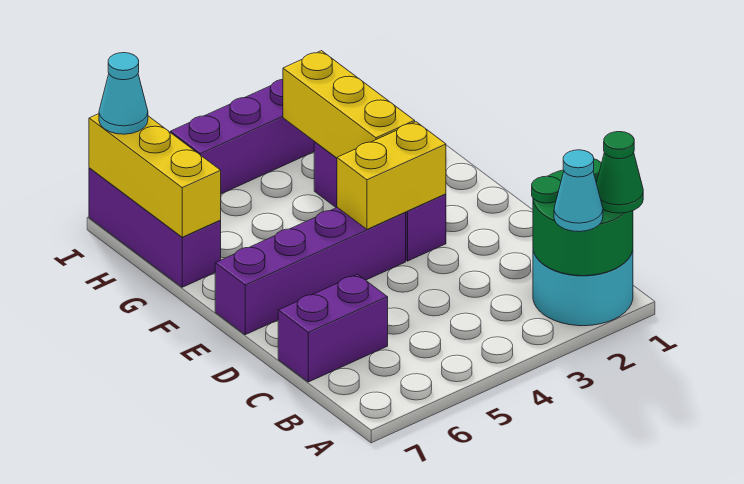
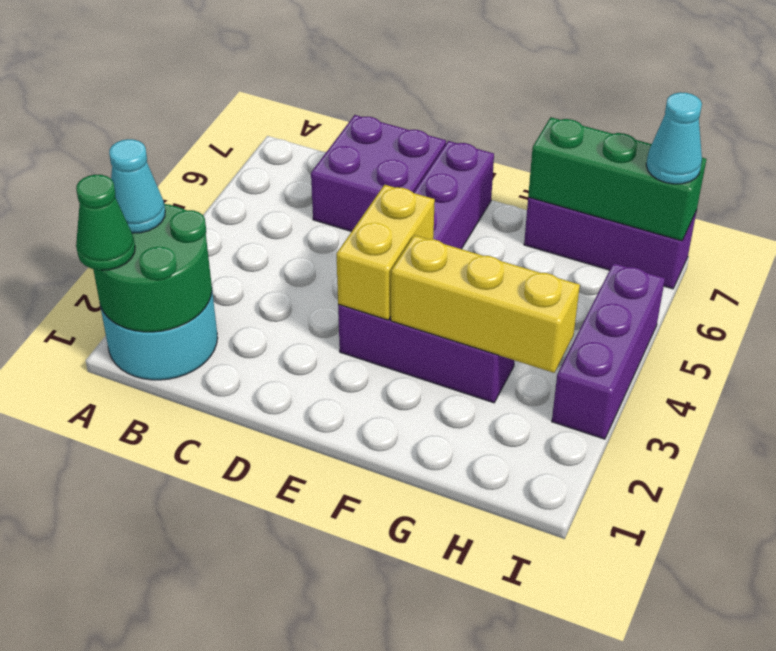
purple 1x2 brick [278,274,388,382] -> purple 2x2 brick [311,115,446,232]
yellow 1x3 brick [89,114,221,237] -> green 1x3 brick [528,117,706,241]

